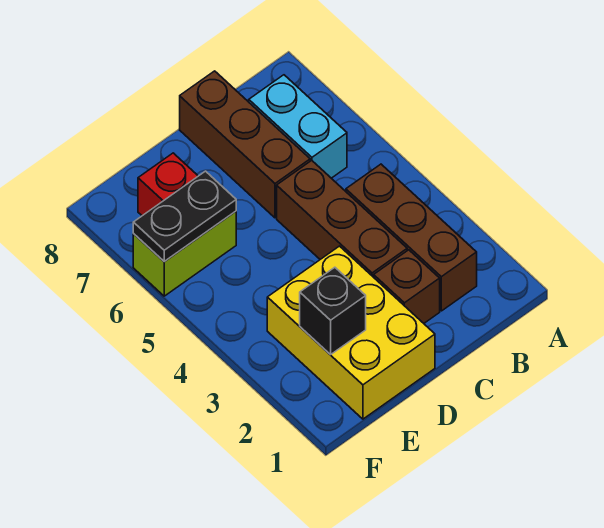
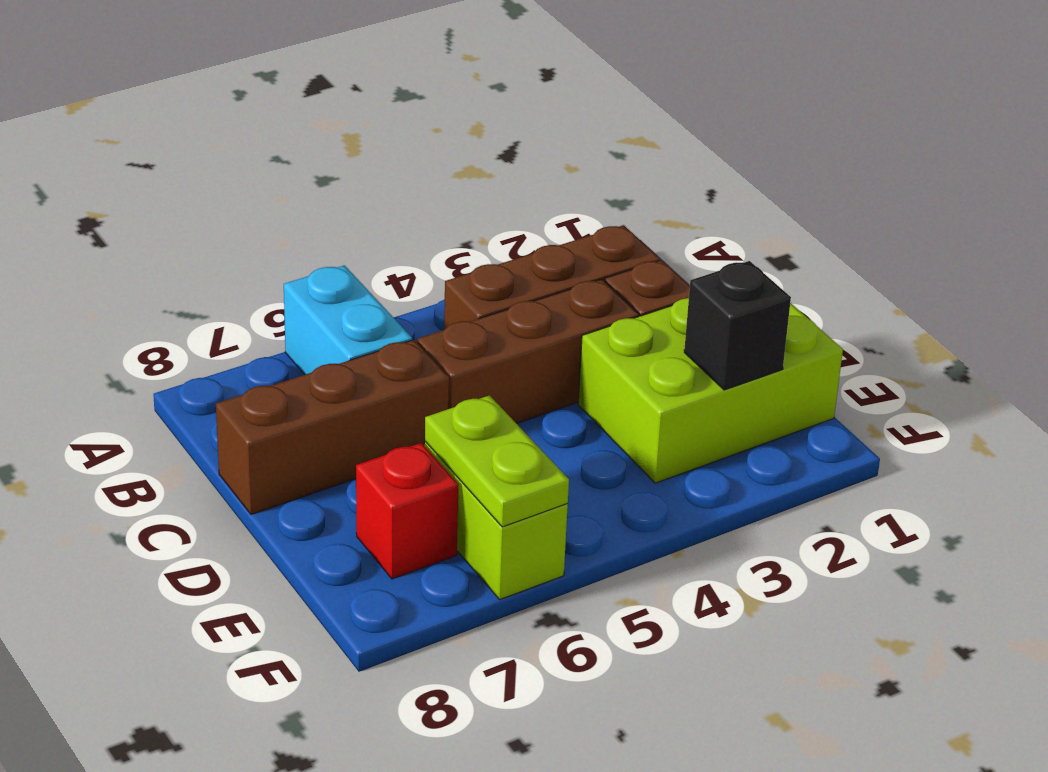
cyan 1x2 brick [249,75,347,178] -> cyan 1x2 brick turned to [284,265,412,375]
yellow 2x3 brick [267,246,435,419] -> lime 2x3 brick [578,298,843,483]
black 1x2 plate [133,171,236,262] -> lime 1x2 plate [425,395,569,527]

